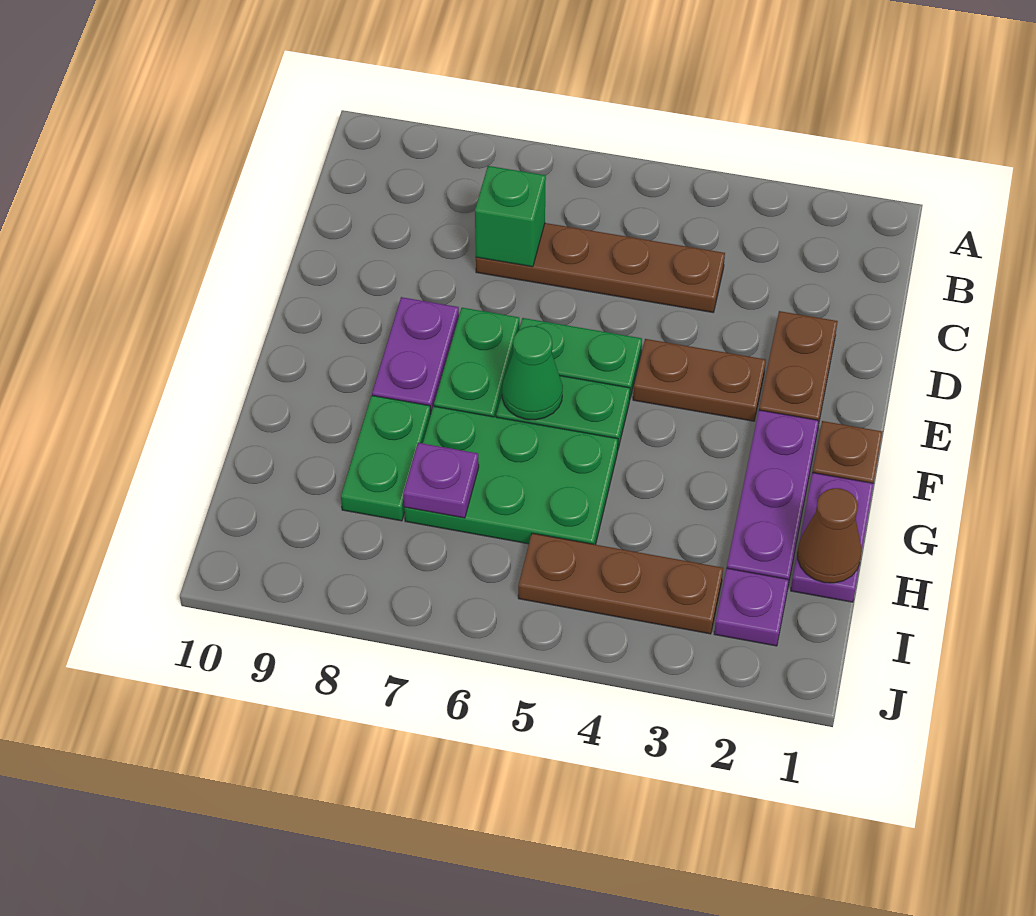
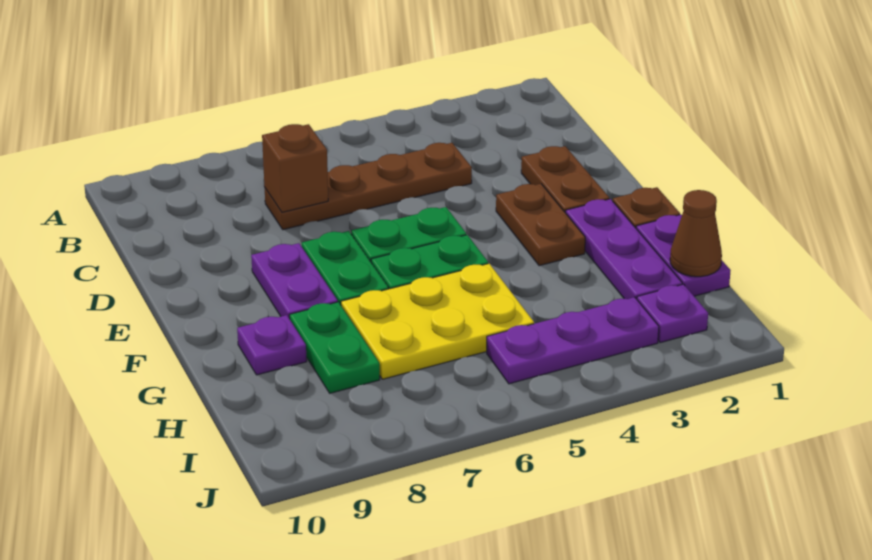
green 1x1 brick [475,166,546,267] -> brown 1x1 brick [262,124,328,212]
brown 1x2 plate [633,339,766,421] -> brown 1x2 plate turned to [496,184,585,266]
green 1x1 cone [502,326,563,420] -> none
green 2x3 plate [404,406,618,545] -> yellow 2x3 plate [341,264,534,379]
purple 1x1 plate [403,443,479,518] -> purple 1x1 plate moved to [237,315,307,375]
brown 1x3 plate [518,533,723,634] -> purple 1x3 plate [487,297,659,384]

